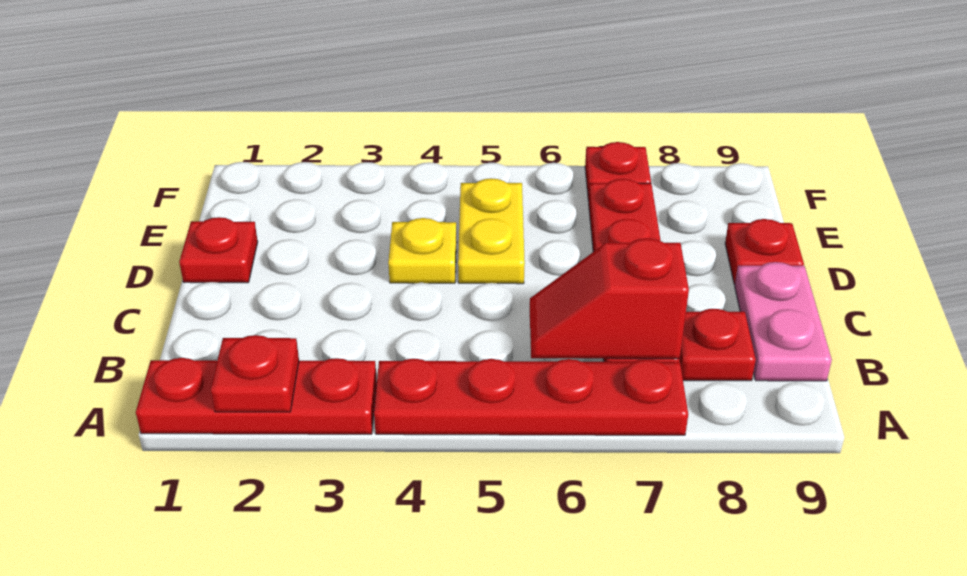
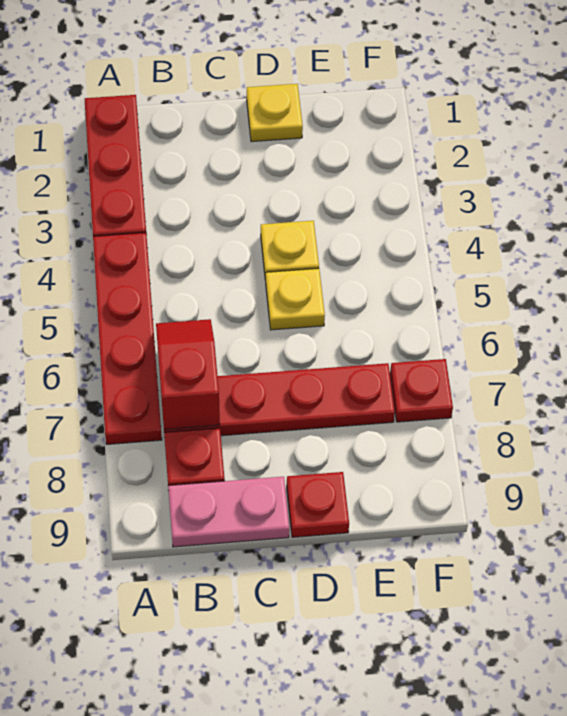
red 1x1 plate [211,335,299,412] -> none
red 1x1 plate [179,217,258,283] -> yellow 1x1 plate [247,84,303,142]
yellow 1x2 plate [458,178,525,284] -> yellow 1x1 plate [266,268,325,330]

